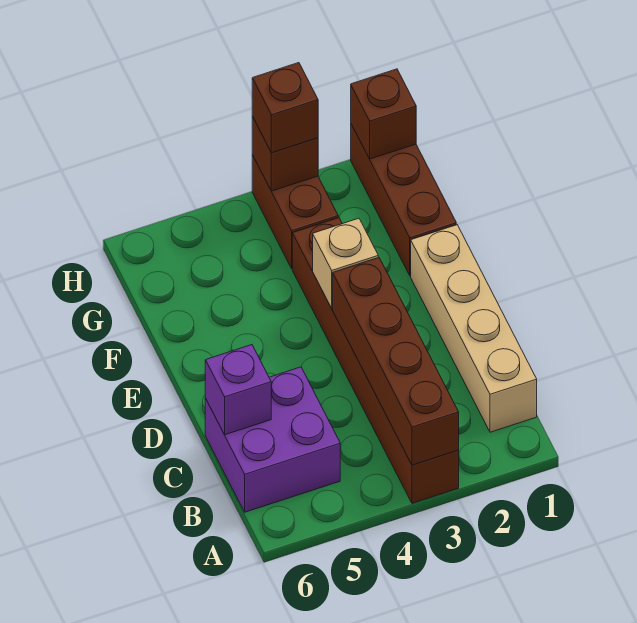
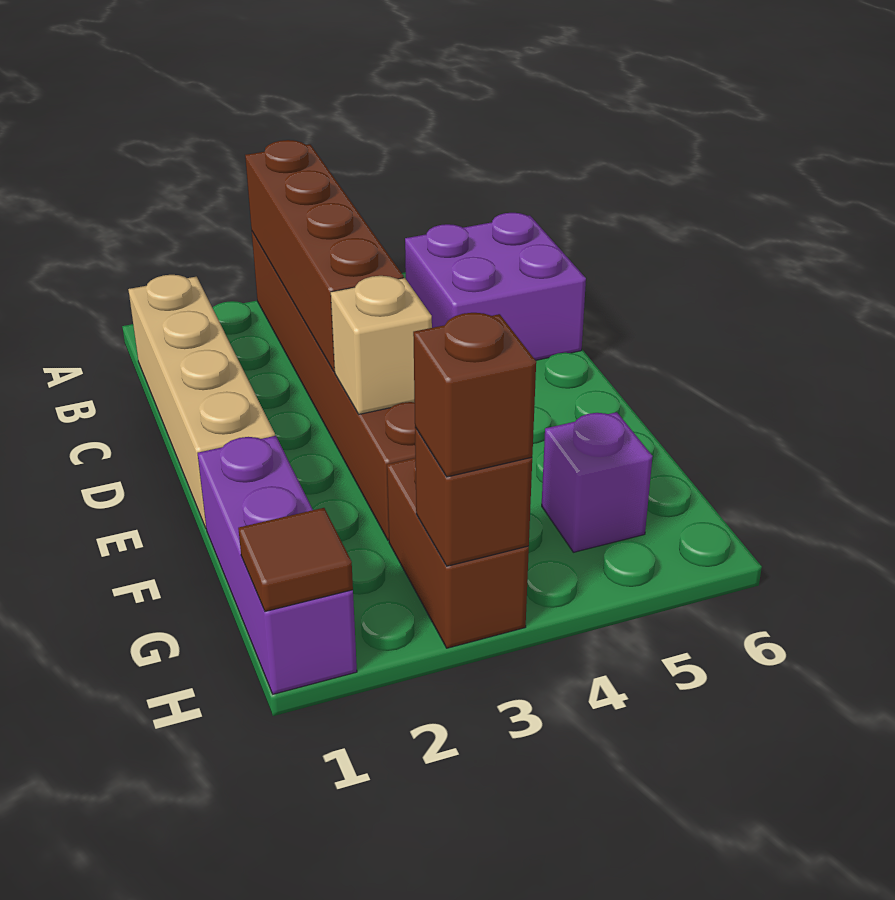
purple 1x1 brick [205,345,271,435] -> purple 1x1 brick moved to [542,412,653,552]
brown 1x3 brick [351,124,456,276] -> purple 1x3 brick [198,436,357,694]
brown 1x1 brick [351,69,416,159] -> brown 1x1 tile [238,508,353,612]

